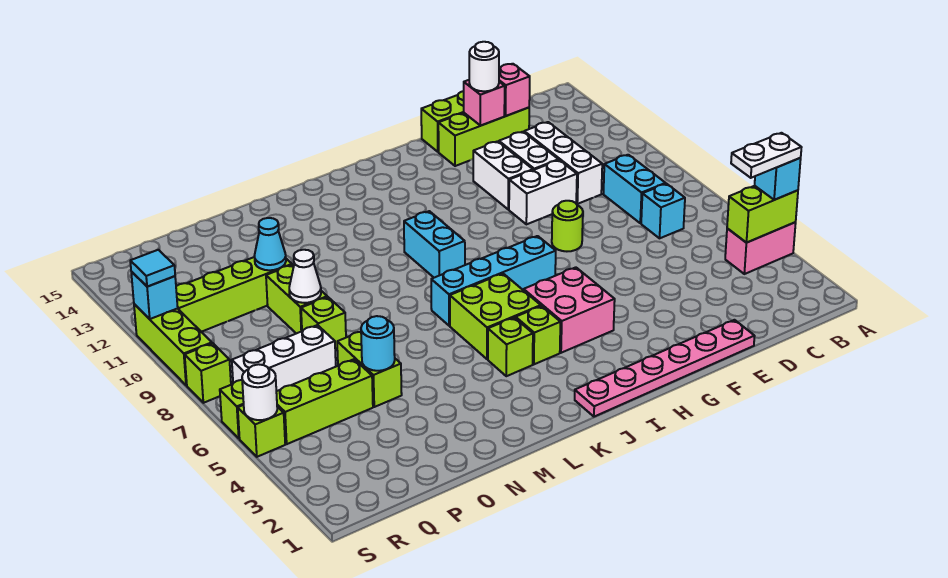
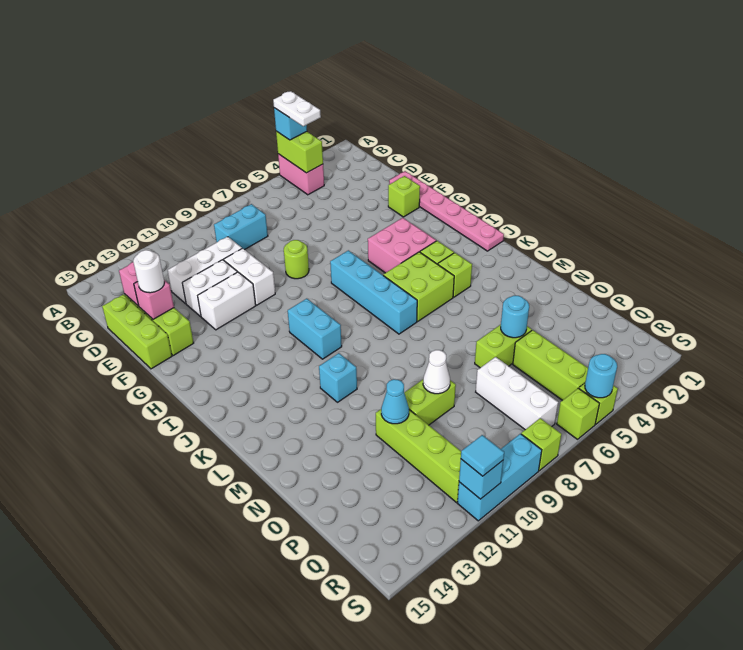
cyan 1x1 brick [641,184,685,238] -> cyan 1x1 brick moved to [319,353,357,402]
cyan 1x2 brick [404,211,465,278] -> cyan 1x2 brick turned to [288,299,342,359]
lime 1x1 brick [301,297,346,349] -> lime 1x1 brick moved to [388,176,420,217]
white 1x1 round brick [242,364,277,420] -> cyan 1x1 round brick [585,354,617,398]
lime 1x3 brick [134,304,212,385] -> cyan 1x3 brick [457,434,542,521]

